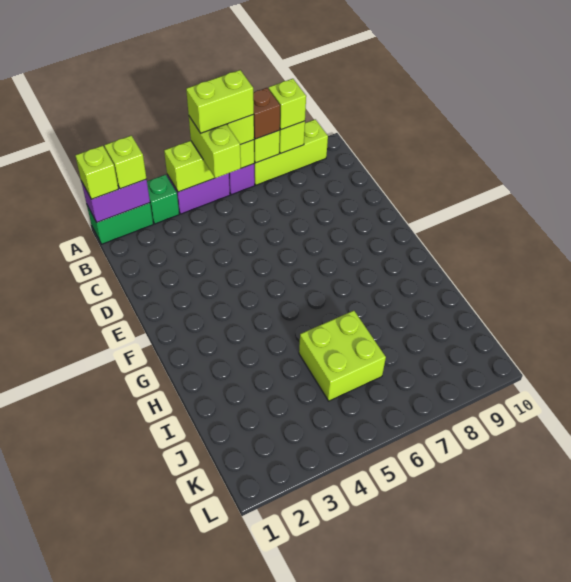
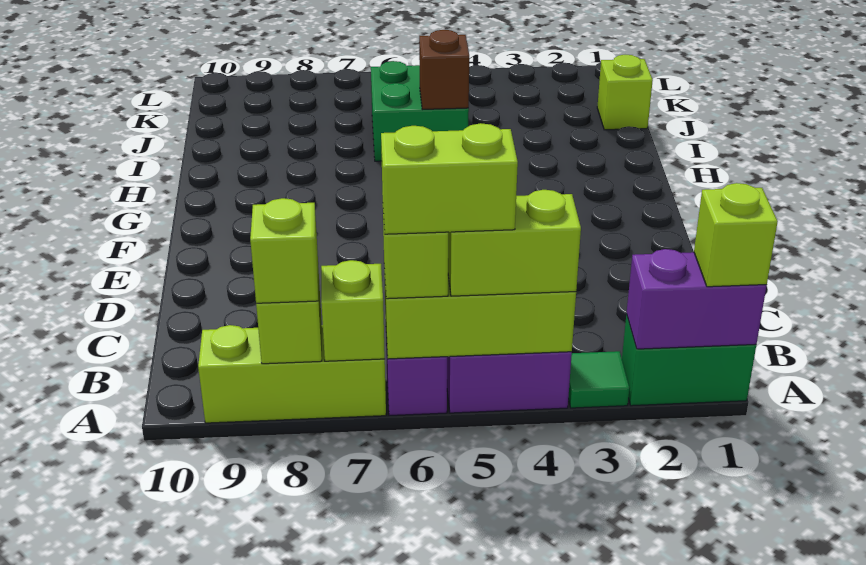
lime 1x1 brick [104,136,147,189] -> lime 1x1 brick moved to [597,55,653,130]
green 1x1 brick [147,175,179,224] -> green 1x1 tile [568,351,629,408]
lime 1x2 brick [189,117,241,178] -> lime 1x2 brick turned to [448,190,581,296]
brown 1x1 brick [253,88,280,139] -> brown 1x1 brick moved to [419,30,469,110]
lime 2x2 brick [299,311,386,401] -> green 2x2 brick [371,61,469,161]

